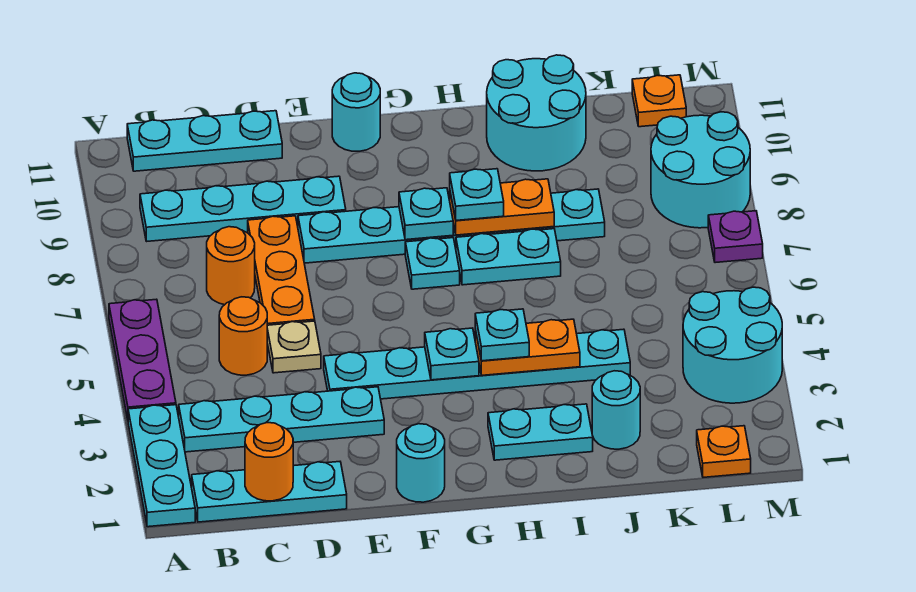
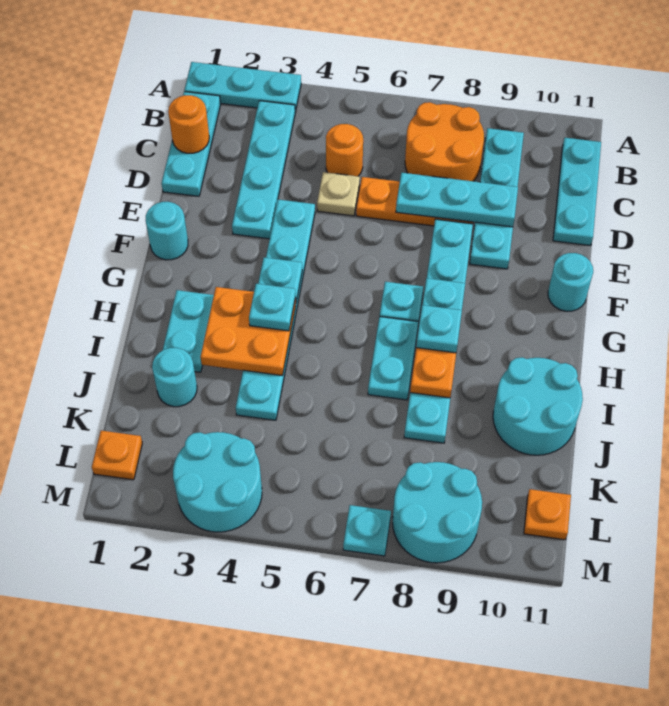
purple 1x3 plate [109,299,176,419] -> none
orange 1x1 round brick [207,227,255,305] -> orange 2x2 round brick [405,102,484,181]
none -> cyan 1x3 plate [396,173,518,227]
orange 1x2 plate [475,319,580,375] -> orange 2x2 plate [201,287,296,376]
purple 1x1 plate [708,211,763,263] -> cyan 1x1 plate [343,505,391,556]

